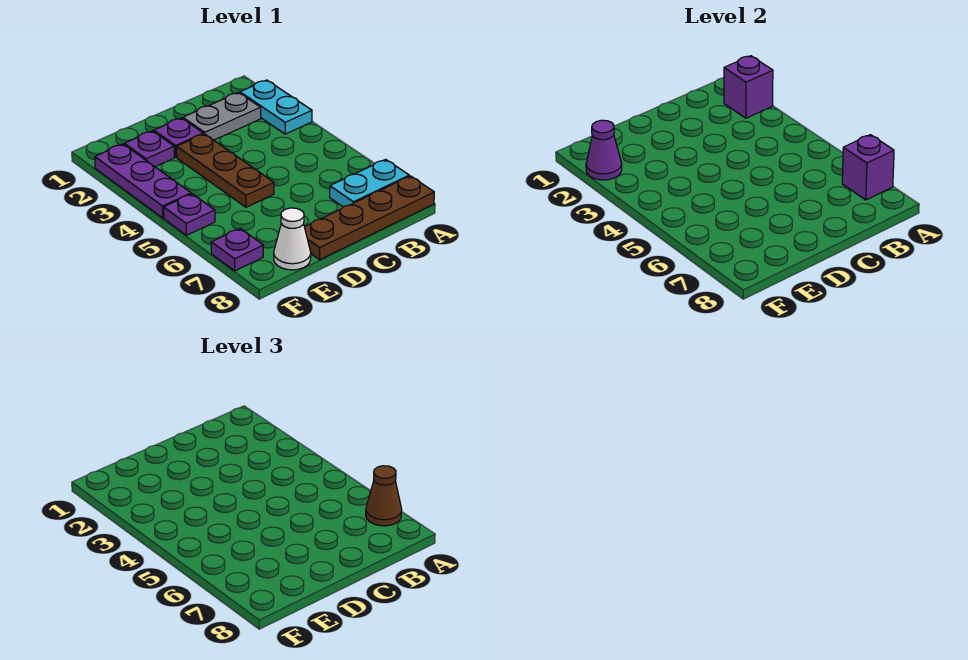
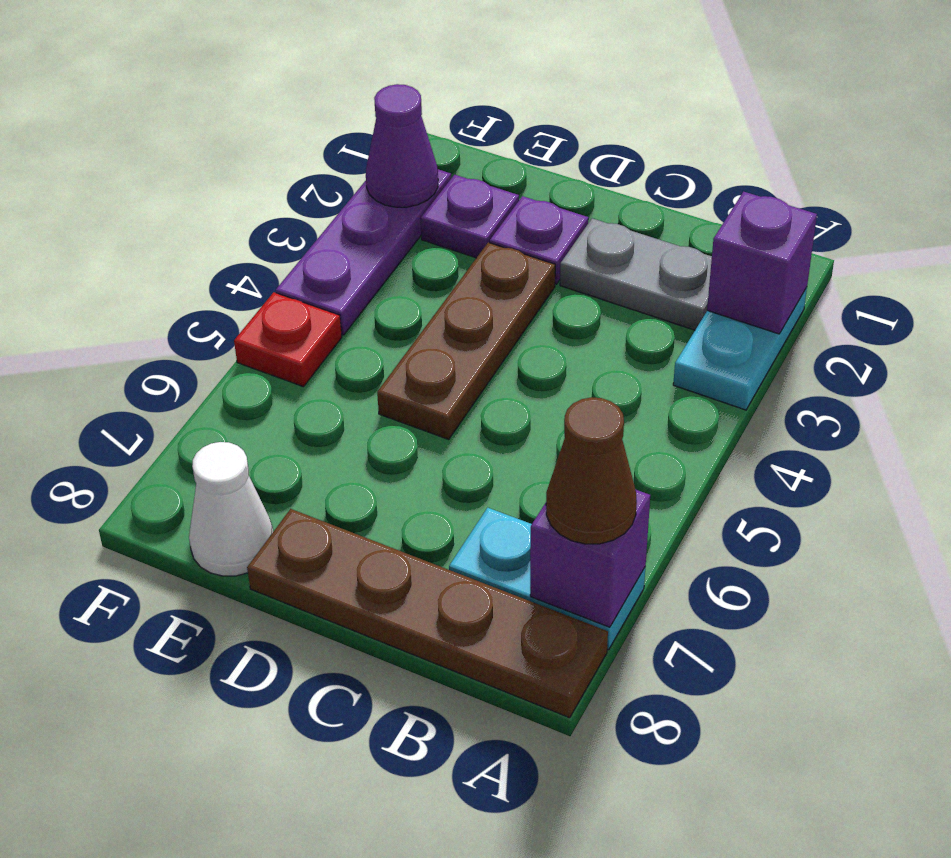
purple 1x1 plate [164,194,215,235] -> red 1x1 plate [234,292,342,387]
purple 1x1 plate [211,228,263,271] -> none

